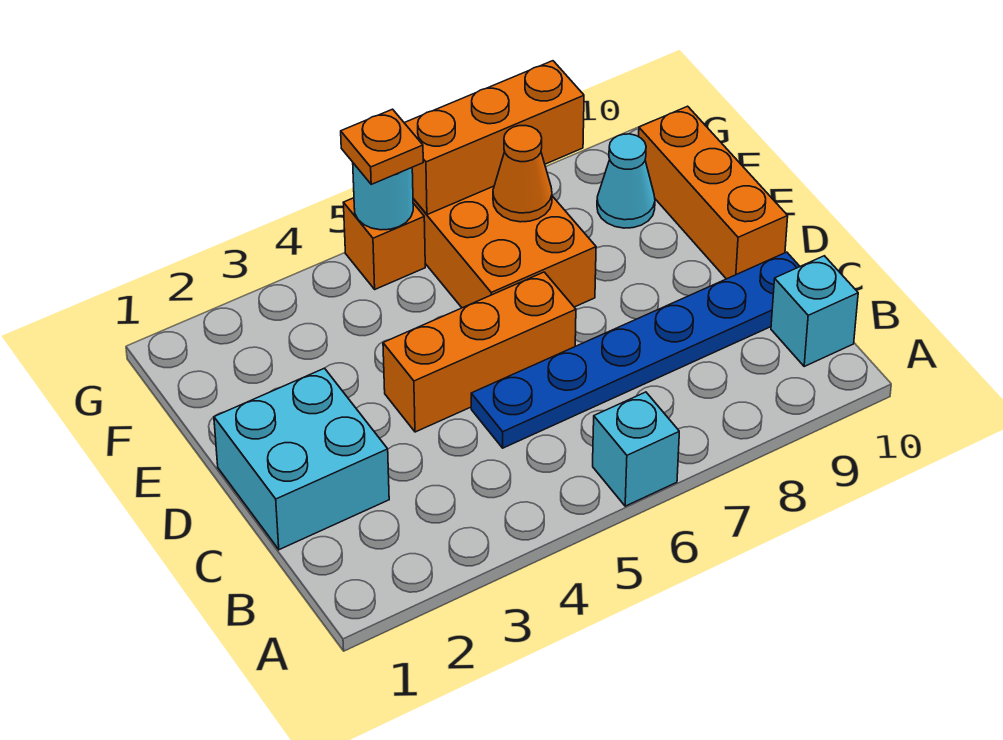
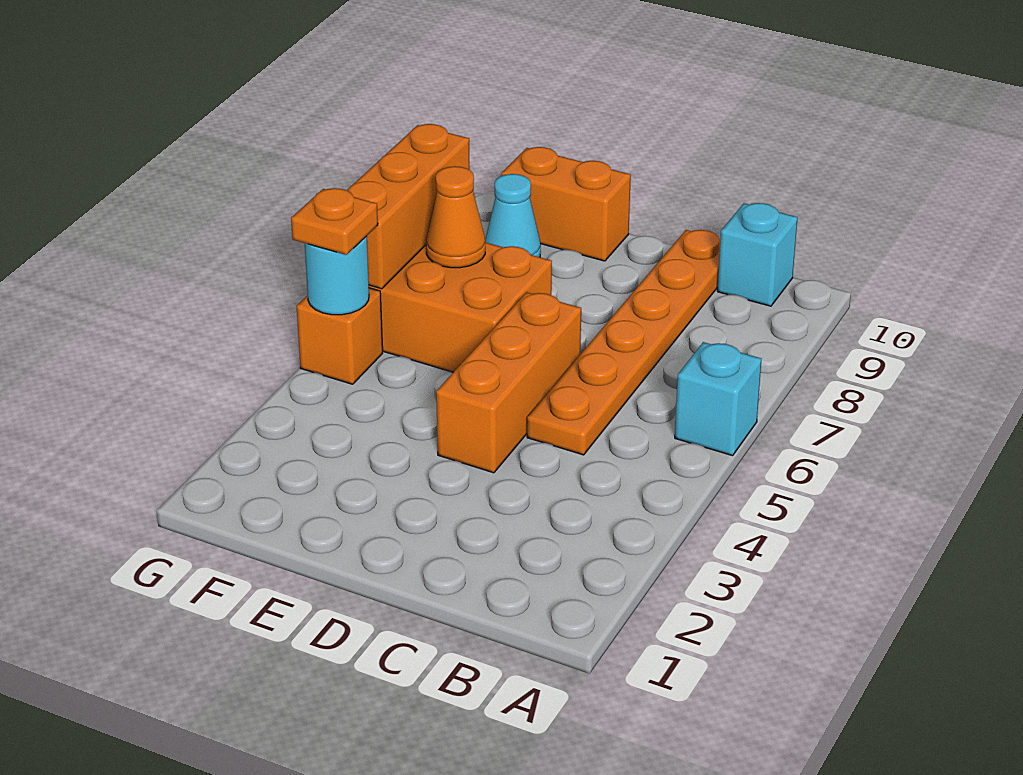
cyan 2x2 brick [214,368,389,550] -> none
blue 1x6 plate [471,252,800,448] -> orange 1x6 plate [527,230,720,455]
orange 1x3 brick [639,106,788,279] -> orange 1x2 brick [501,147,631,261]

